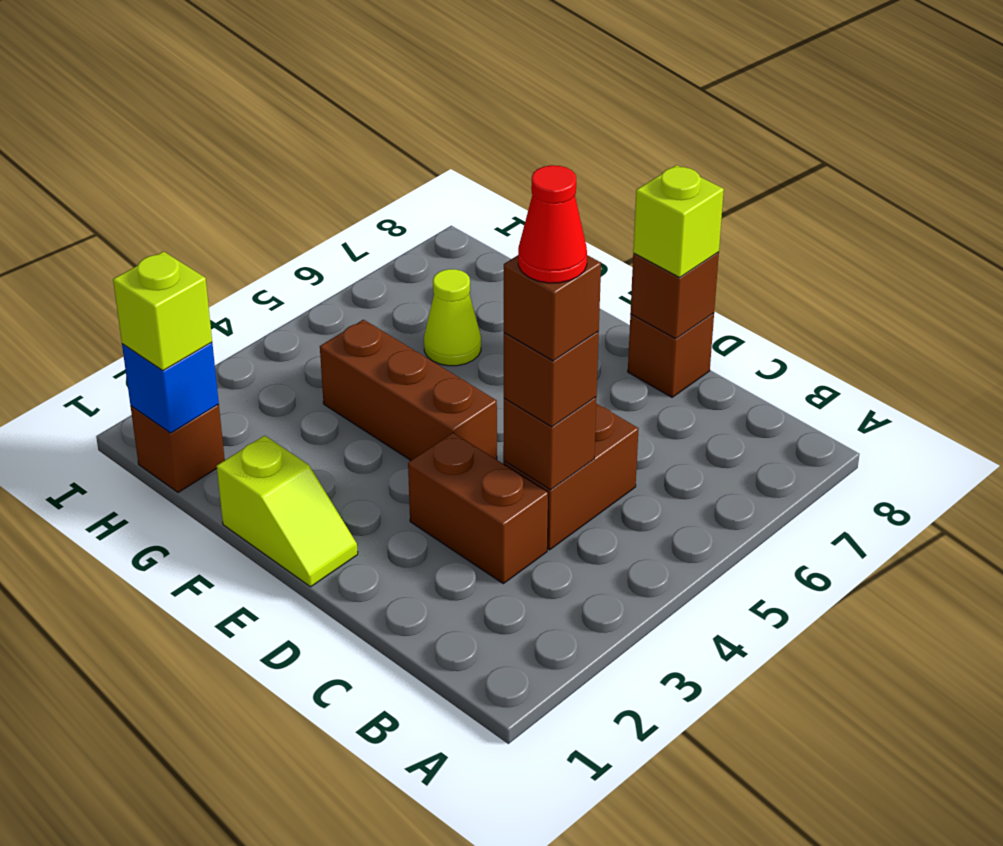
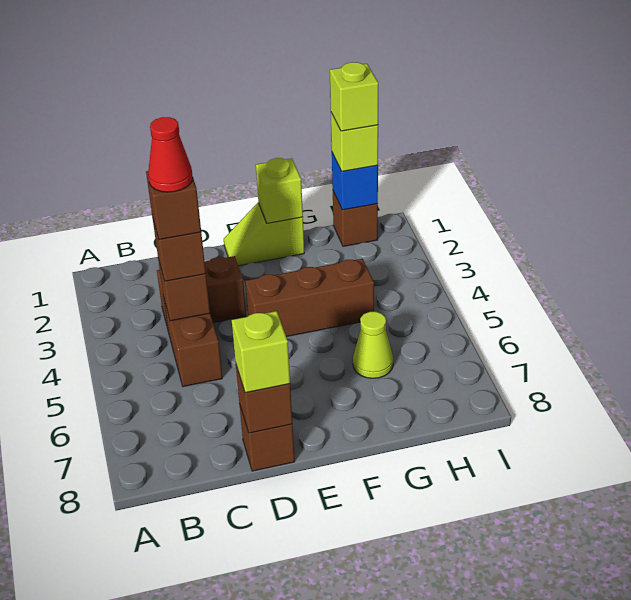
none -> lime 1x1 brick [256,158,303,223]
none -> lime 1x1 brick [330,62,378,131]

